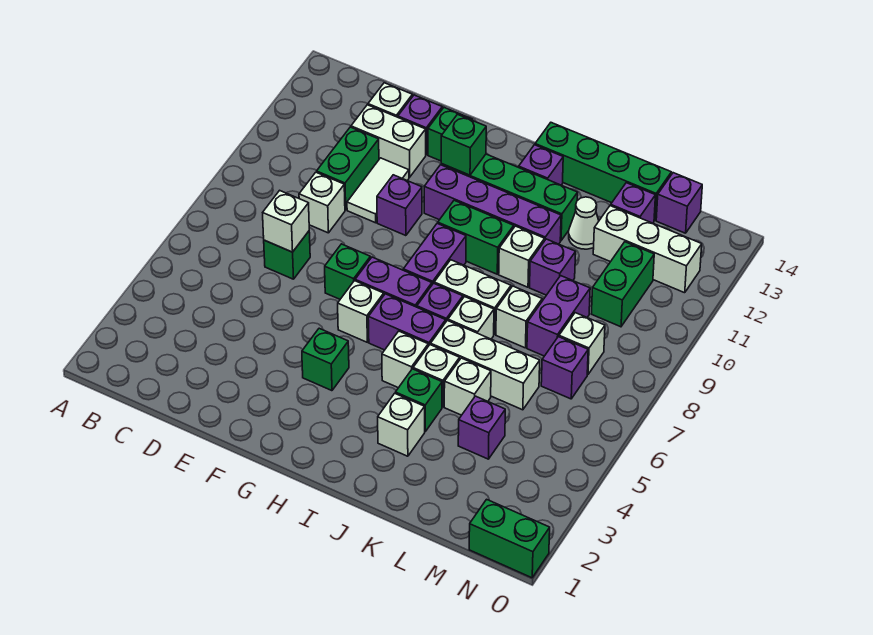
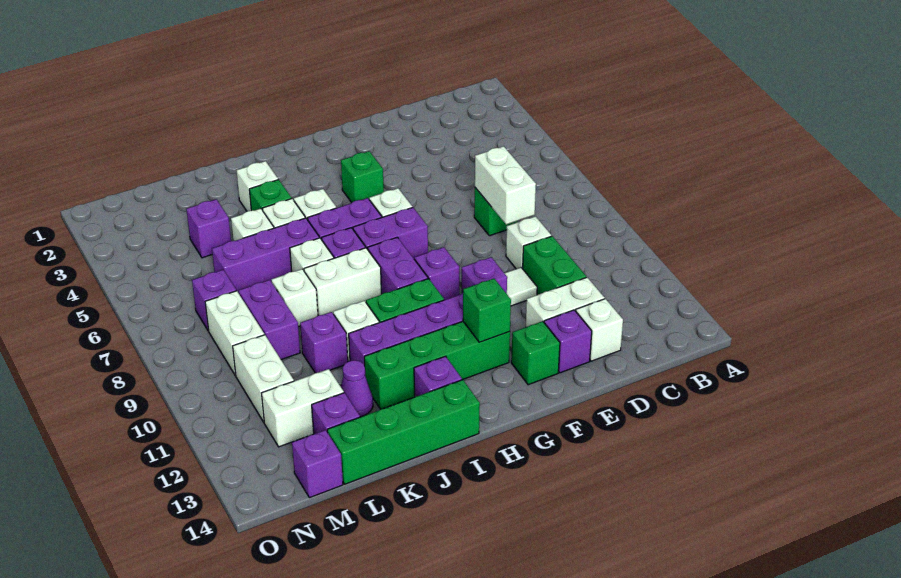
white 1x1 brick [263,190,309,252] -> white 1x2 brick [475,146,536,224]
white 1x2 tile [347,158,409,223] -> white 1x1 tile [505,268,537,306]
green 1x1 brick [325,244,370,299] -> none
none -> purple 1x1 brick [414,247,459,300]
white 1x3 brick [431,320,540,410] -> purple 1x3 brick [212,218,319,293]
white 1x1 cone [569,197,599,249] -> purple 1x1 cone [341,360,373,417]
white 1x3 brick [593,206,702,293] -> white 1x2 brick [262,369,344,447]
white 1x1 brick [559,313,605,375] -> white 1x2 brick [205,291,264,375]
green 1x2 brick [591,242,654,327] -> white 1x2 brick [233,335,294,422]
green 1x2 brick [469,499,550,578] -> none

